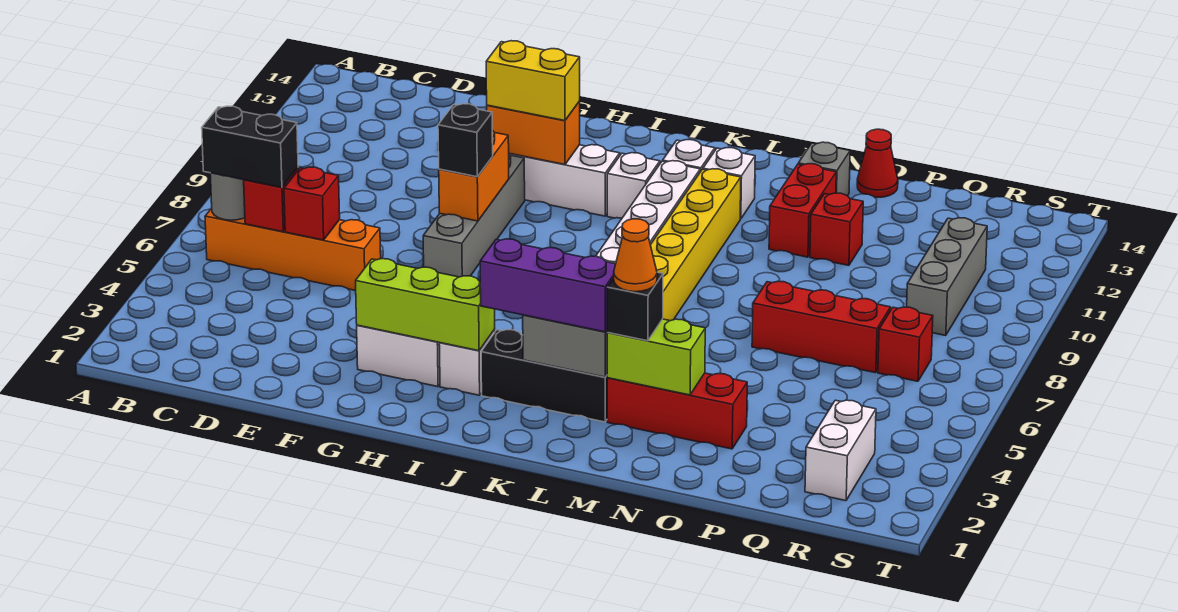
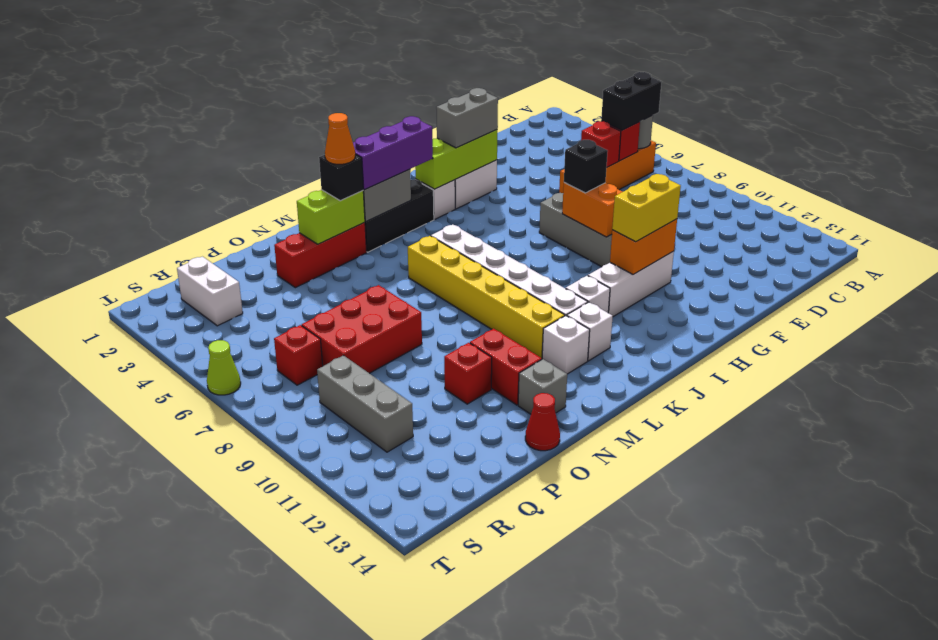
none -> grey 1x2 brick [436,88,498,148]
red 1x3 brick [752,281,891,373] -> red 2x3 brick [302,285,422,373]
none -> lime 1x1 cone [207,340,241,395]

